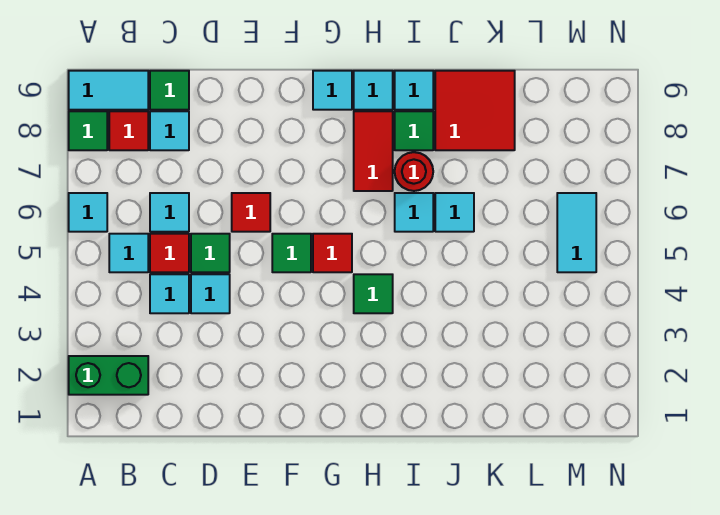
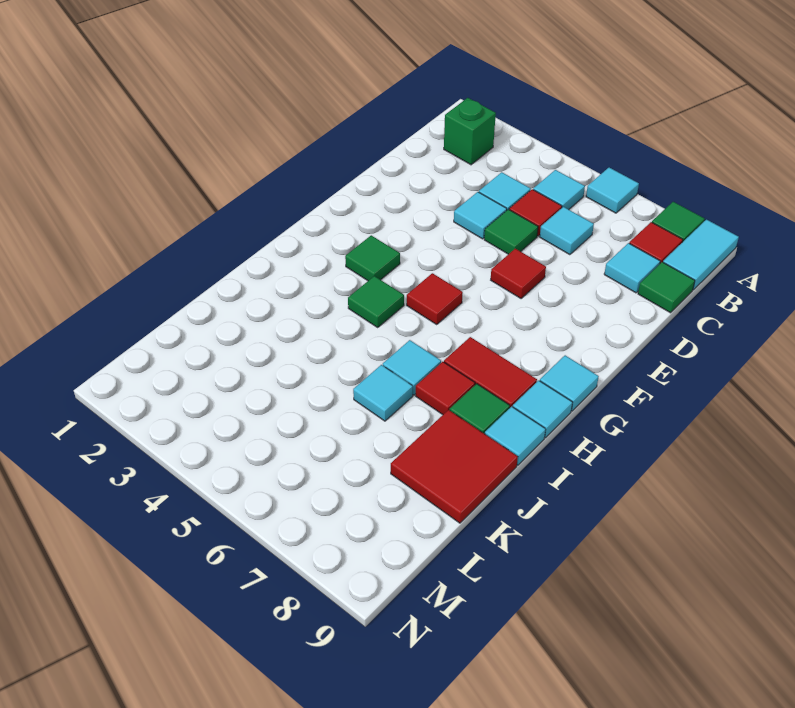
green 1x2 brick [69,356,148,395] -> green 1x1 brick [444,98,496,165]
green 1x1 tile [272,234,311,272] -> green 1x1 tile moved to [345,235,400,281]
red 1x1 round brick [395,152,433,191] -> red 1x1 tile [416,362,475,415]
cyan 1x2 tile [557,193,596,272] -> none

